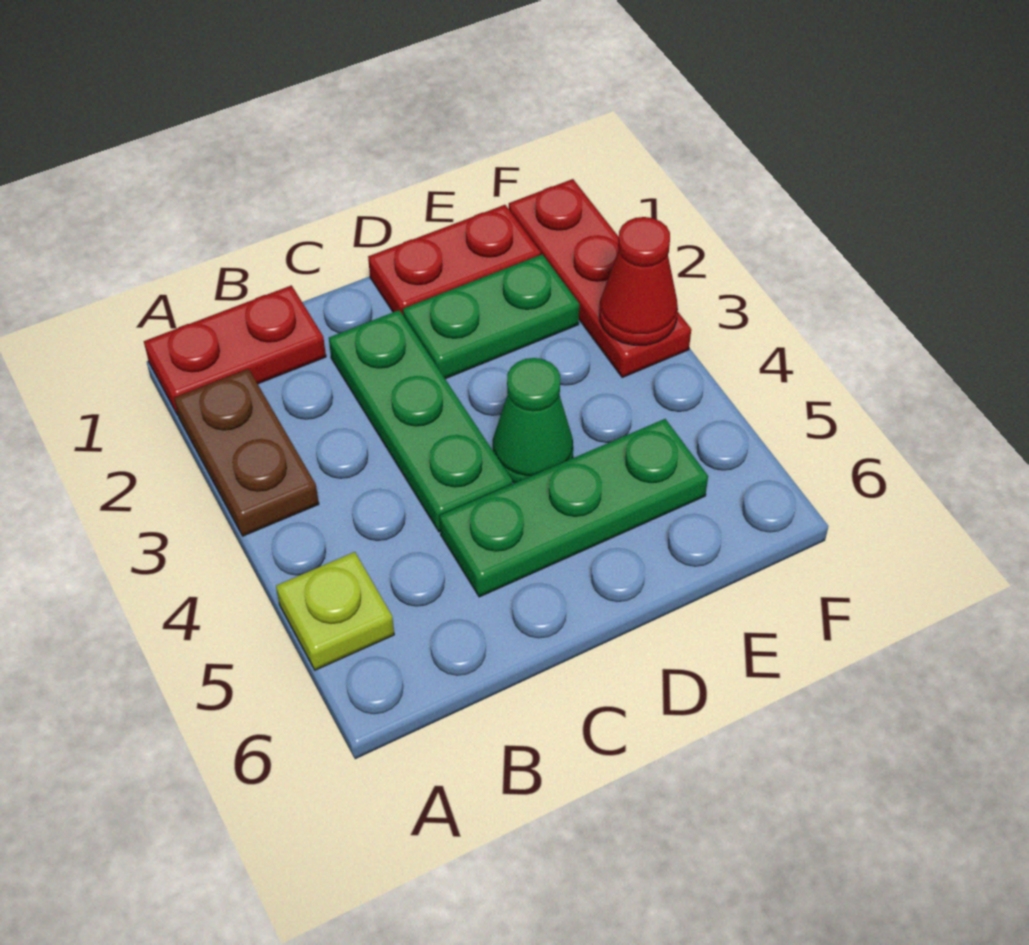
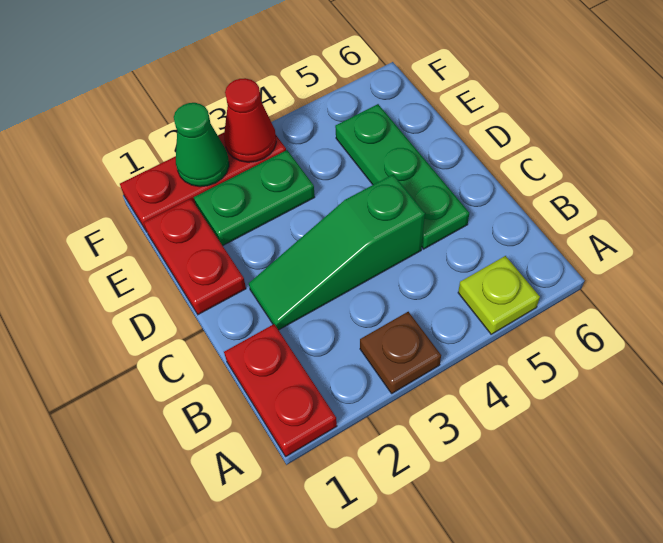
brown 1x2 plate [174,369,319,536] -> brown 1x1 plate [360,312,441,393]
green 1x3 plate [329,310,512,532] -> green 1x3 slope [249,175,425,330]
green 1x2 plate [403,254,579,379] -> green 1x2 plate turned to [194,150,315,246]
green 1x1 cone [493,358,573,483] -> green 1x1 cone moved to [174,103,229,187]

